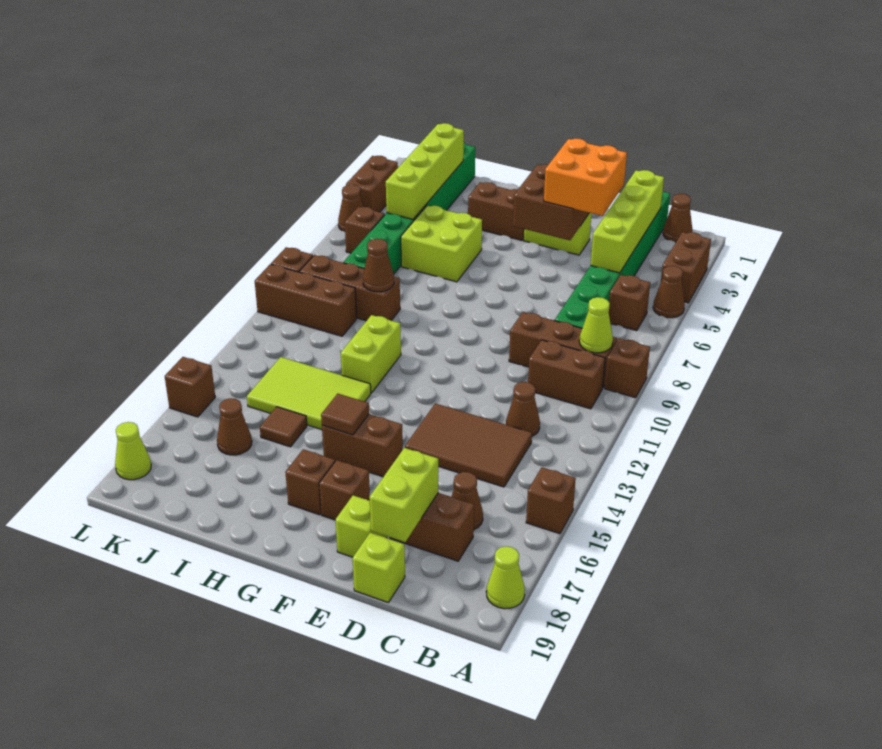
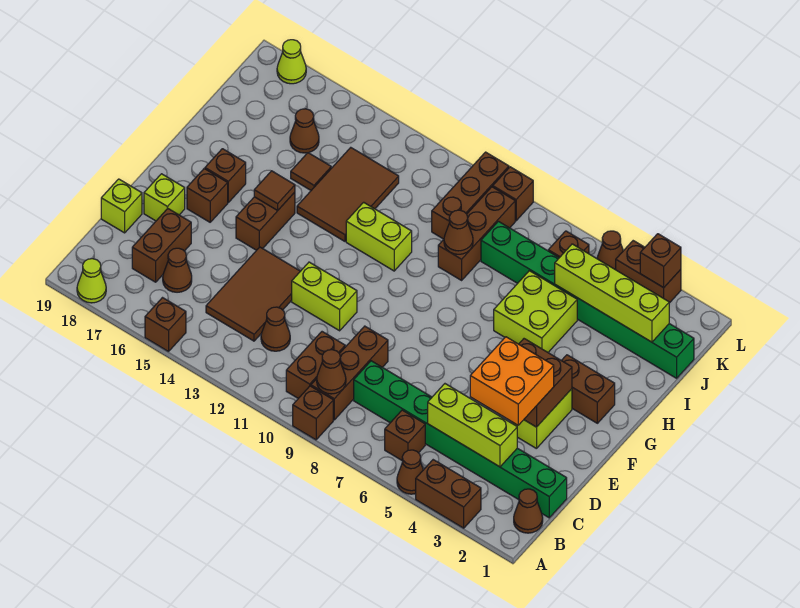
lime 1x1 cone [579,297,613,353] -> brown 1x1 cone [317,350,346,394]
lime 1x4 brick [591,170,664,273] -> lime 1x3 brick [428,384,517,467]
lime 1x2 brick [369,448,438,542] -> lime 1x2 brick moved to [292,262,357,331]
brown 1x2 brick [468,182,524,240] -> brown 1x2 brick turned to [561,355,615,423]
lime 2x3 tile [247,357,371,430] -> brown 2x3 tile [297,148,399,241]
brown 1x1 brick [165,357,215,417] -> brown 1x1 brick moved to [640,234,681,288]

